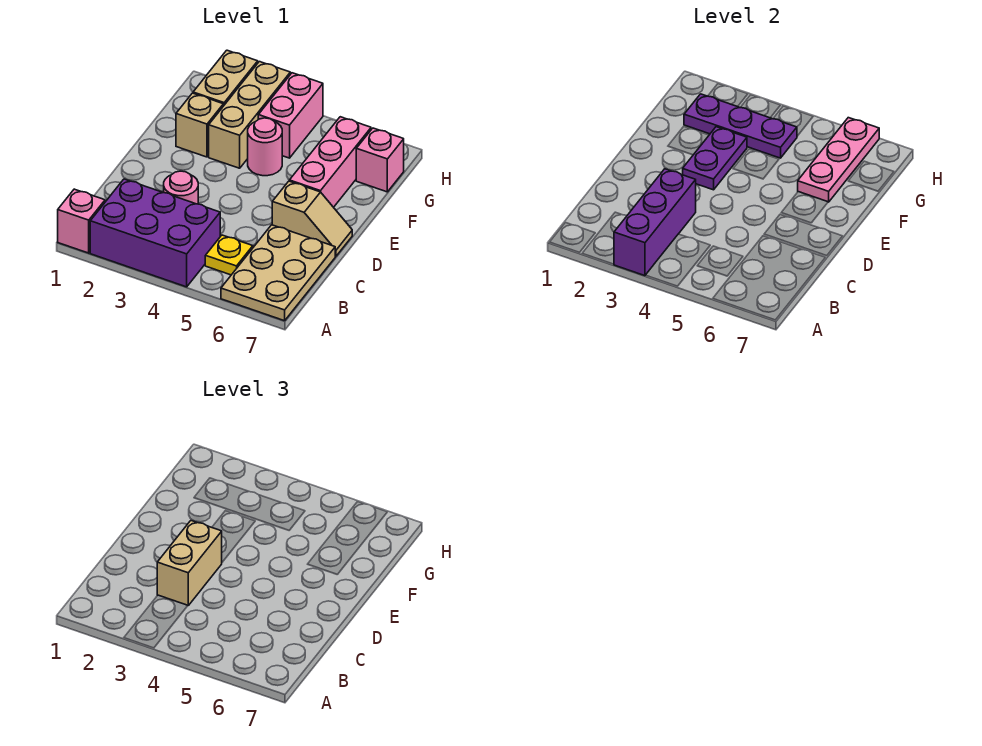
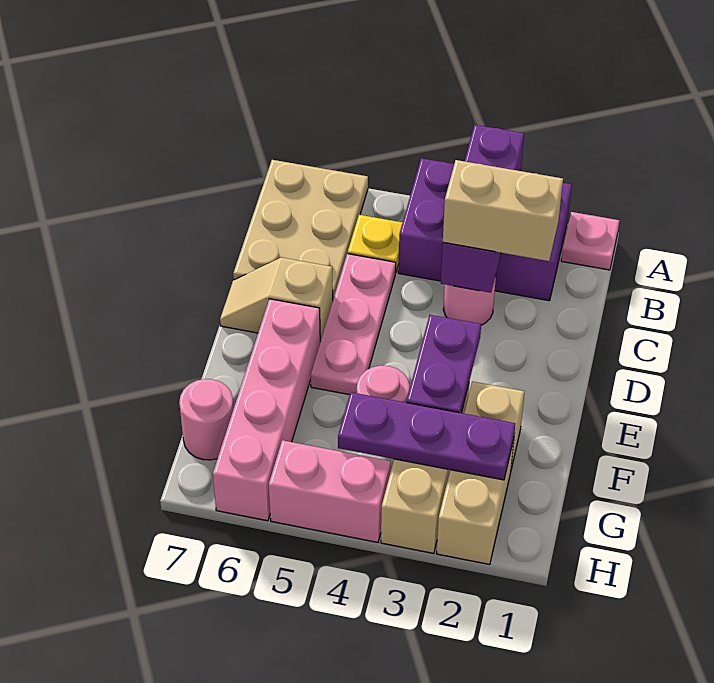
pink 1x1 brick [58,189,105,253] -> pink 1x1 plate [561,212,620,270]
tan 1x2 brick [157,521,222,605] -> tan 1x2 brick turned to [443,160,563,261]
pink 1x3 brick [289,117,371,207] -> pink 1x4 brick [213,299,320,521]
pink 1x3 plate [798,118,879,202] -> pink 1x3 plate moved to [311,254,396,395]
pink 1x2 brick [258,73,323,158] -> pink 1x2 brick turned to [269,440,391,542]
pink 1x1 brick [356,128,404,192] -> pink 1x1 round brick [179,379,234,460]

